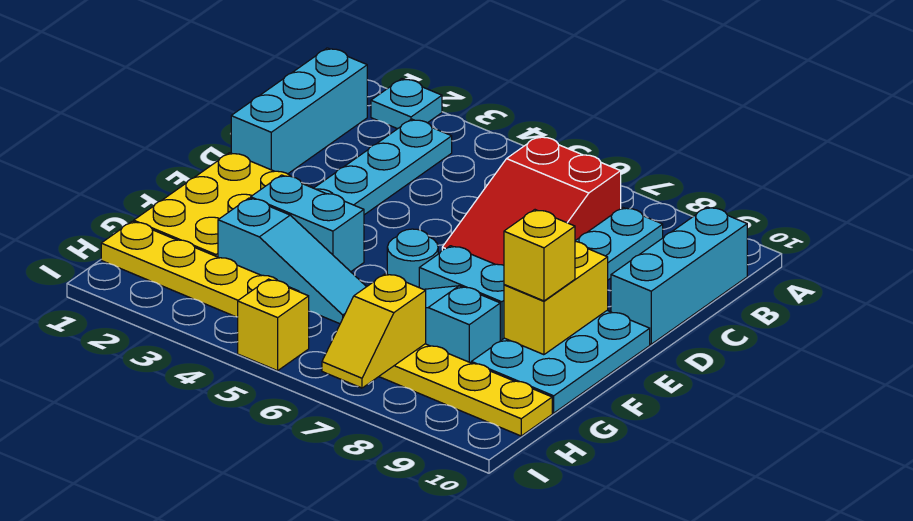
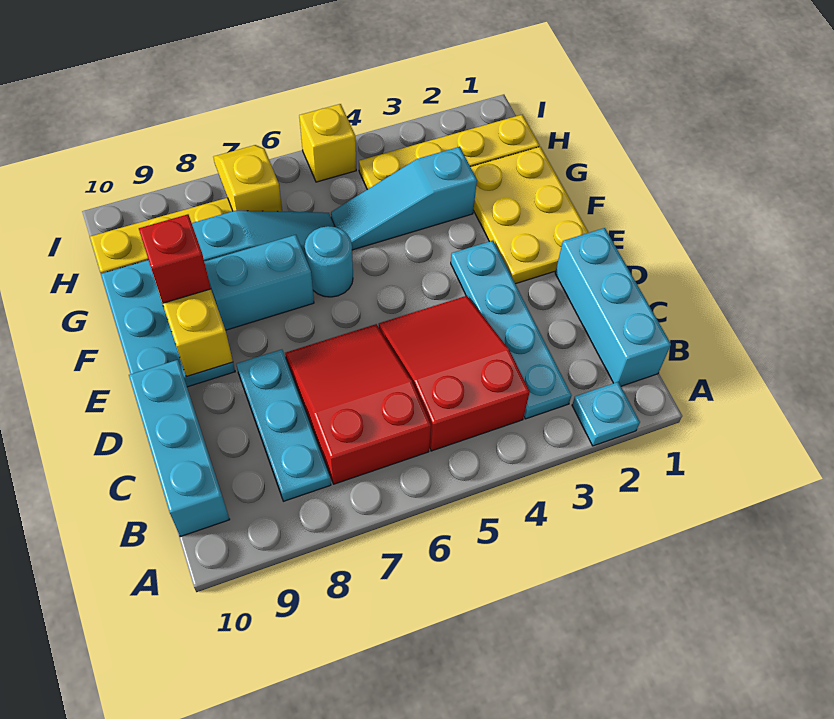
none -> red 2x3 slope [379,296,530,451]
cyan 1x2 brick [251,175,364,272] -> none
yellow 1x1 brick [504,210,575,301] -> red 1x1 brick [139,214,211,303]

